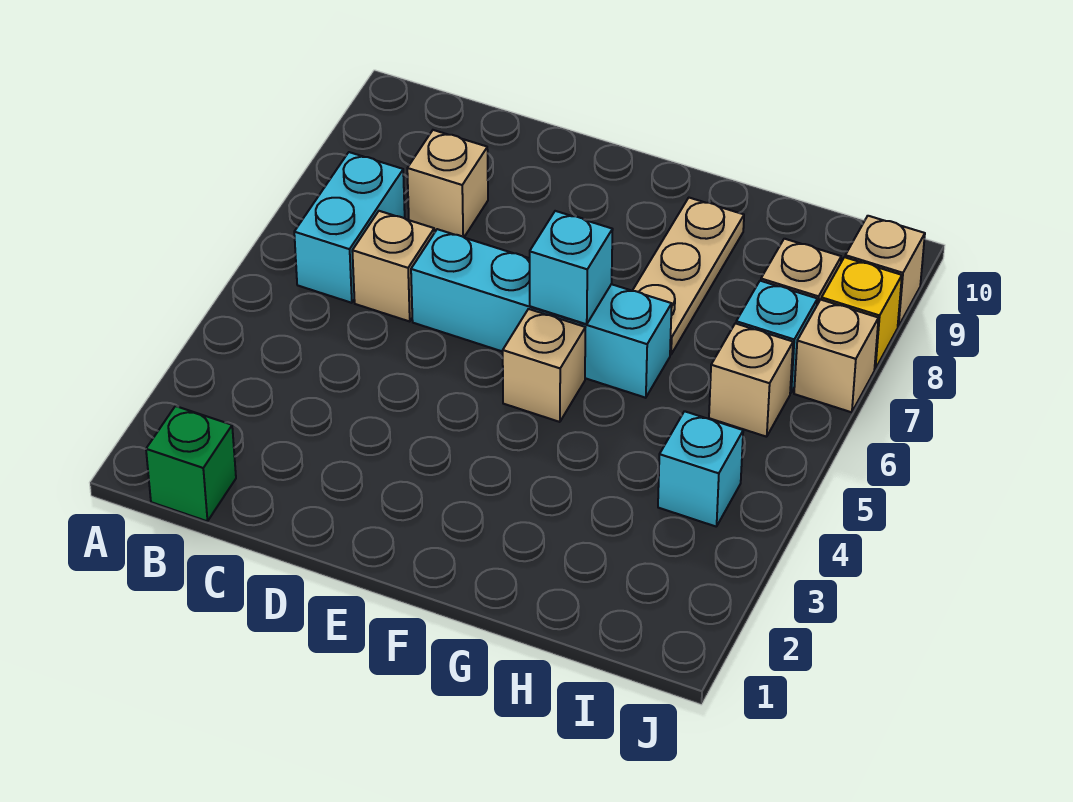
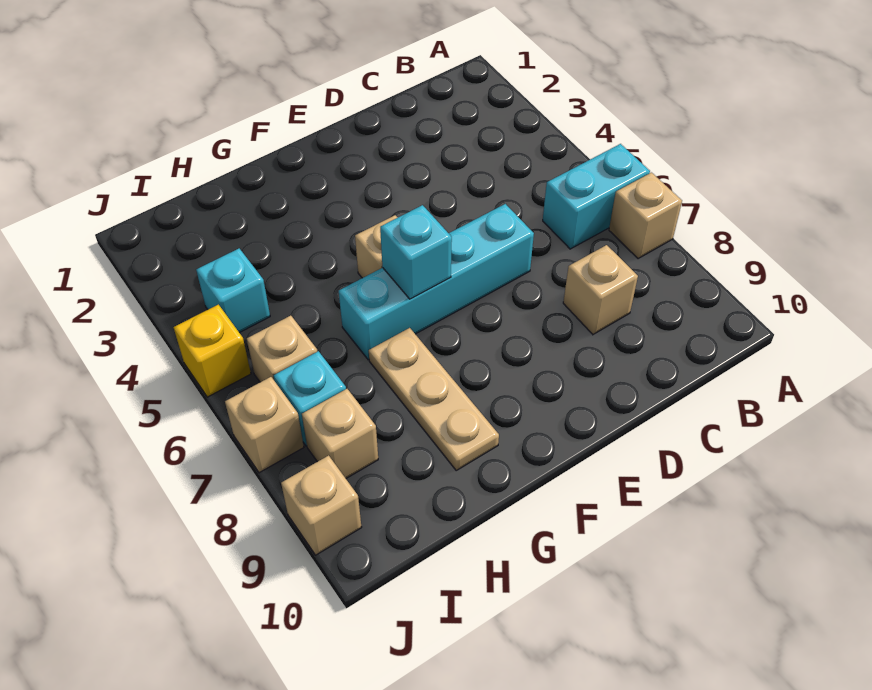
green 1x1 brick [146,406,236,521] -> none
cyan 1x2 brick [294,152,405,303] -> cyan 1x2 brick turned to [543,144,650,249]
tan 1x1 brick [352,211,434,321] -> tan 1x1 brick moved to [609,173,682,259]
yellow 1x1 brick [821,257,902,369] -> yellow 1x1 brick moved to [174,305,251,397]

